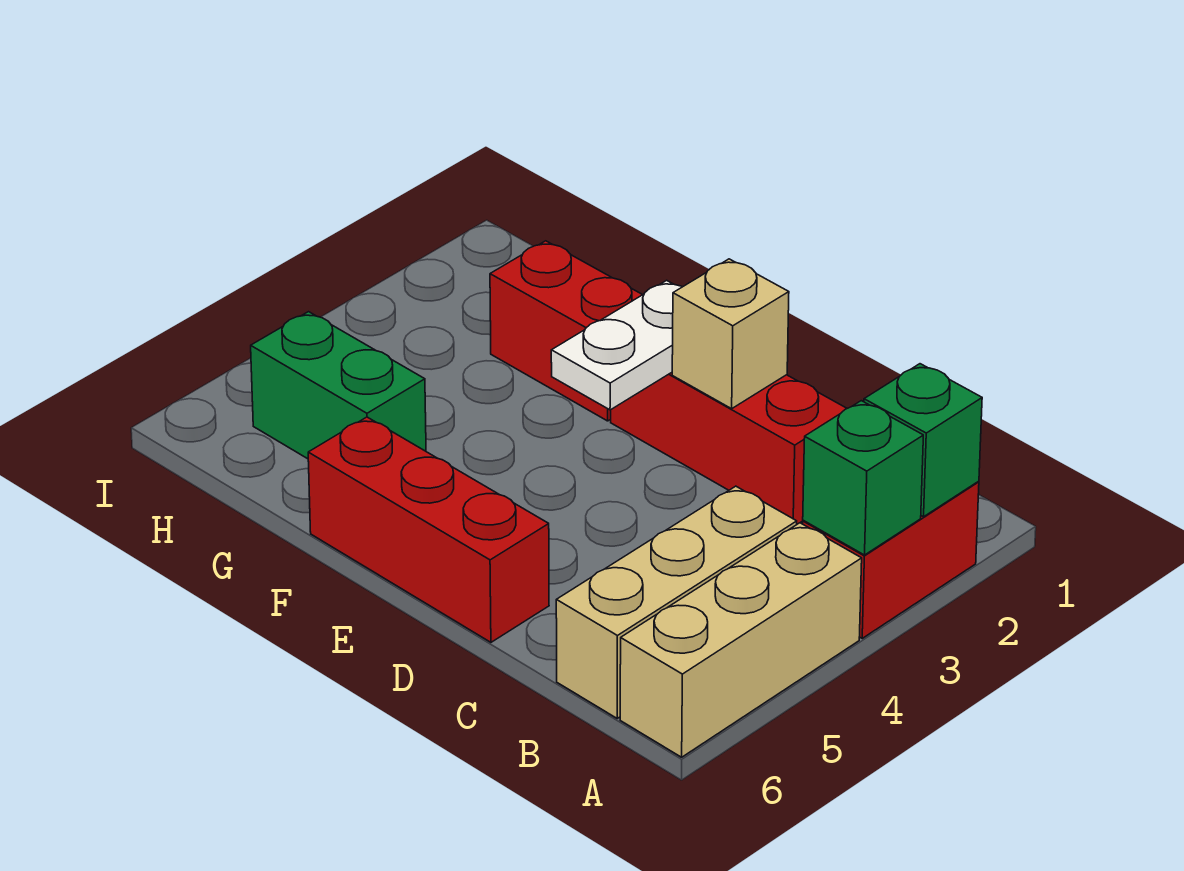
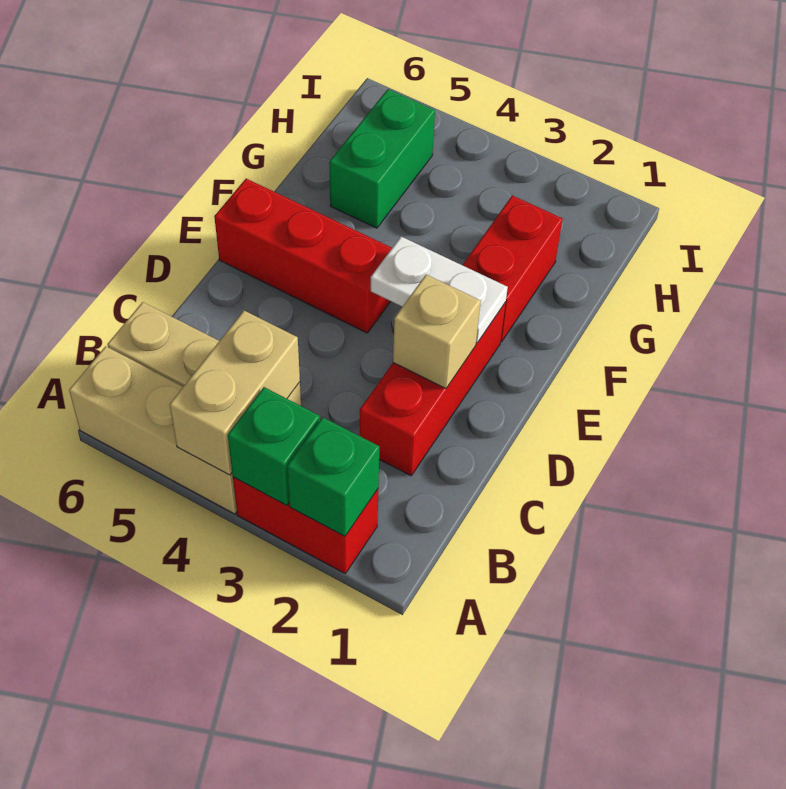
none -> tan 1x2 brick [170,311,300,475]
red 1x3 brick [308,417,549,642] -> red 1x3 brick turned to [214,179,392,333]

